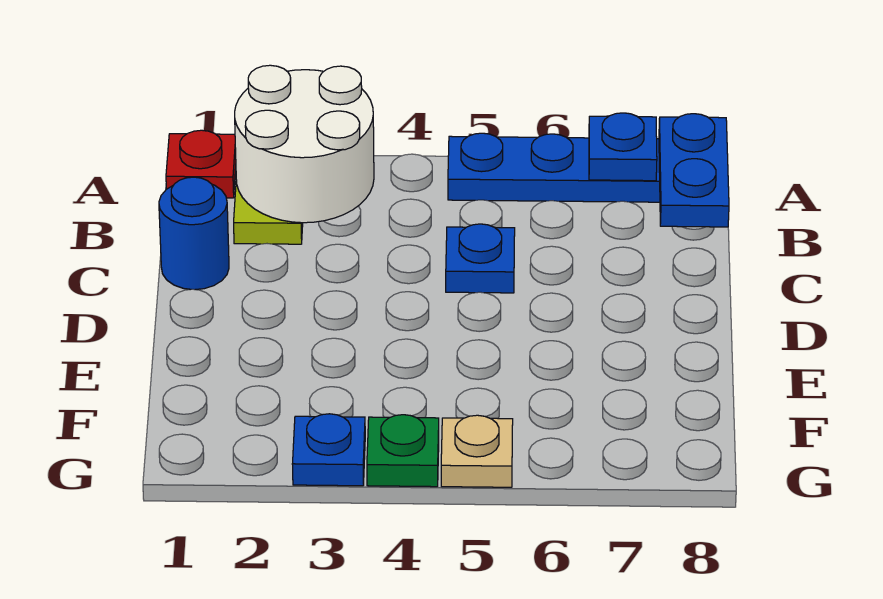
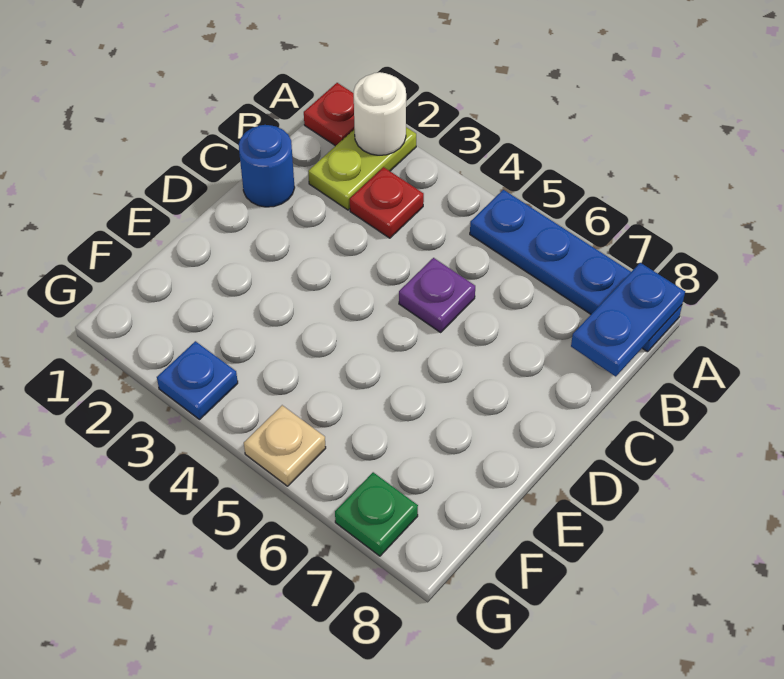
white 2x2 round brick [235,65,374,223] -> white 1x1 round brick [354,72,406,155]
blue 1x1 plate [589,113,657,181] -> none
none -> red 1x1 plate [350,167,424,238]
blue 1x1 plate [446,224,515,293] -> purple 1x1 plate [399,258,475,332]
green 1x1 plate [367,415,439,487] -> green 1x1 plate moved to [335,472,418,556]

